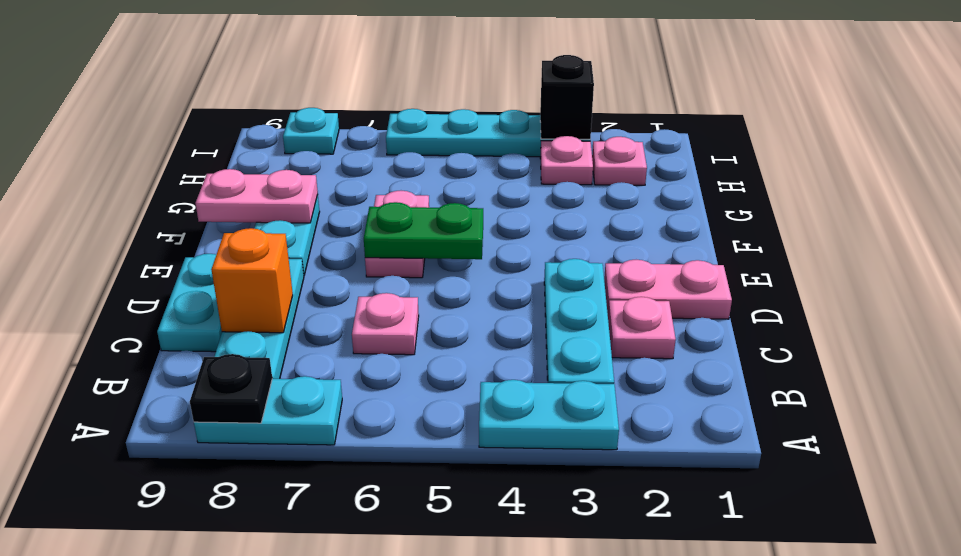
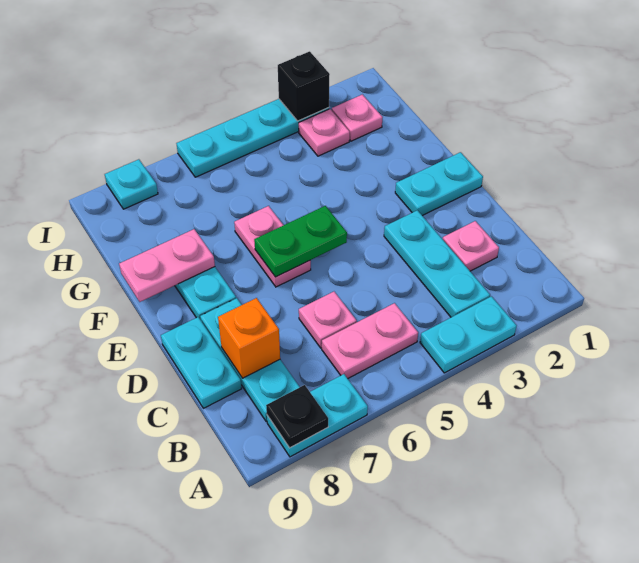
pink 1x2 plate [604,260,732,319] -> pink 1x2 plate moved to [322,303,418,379]
none -> cyan 1x2 plate [395,152,483,216]

